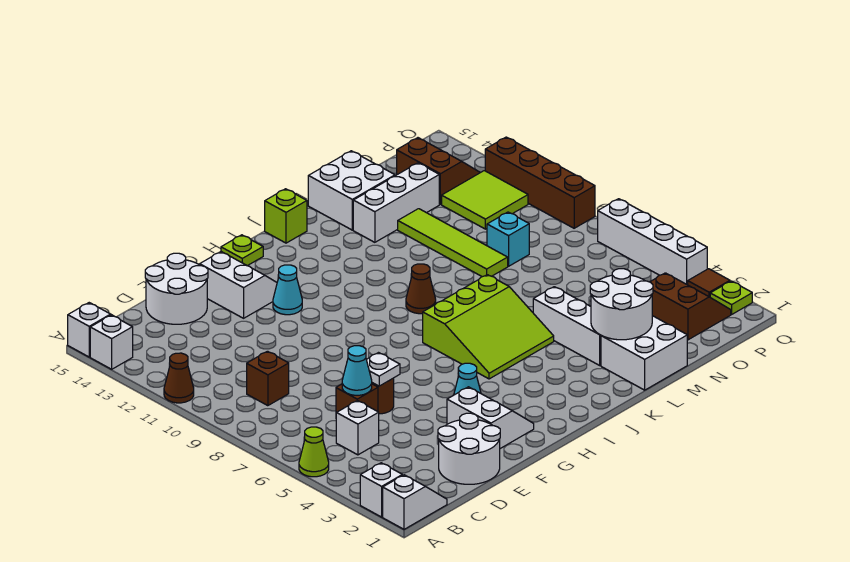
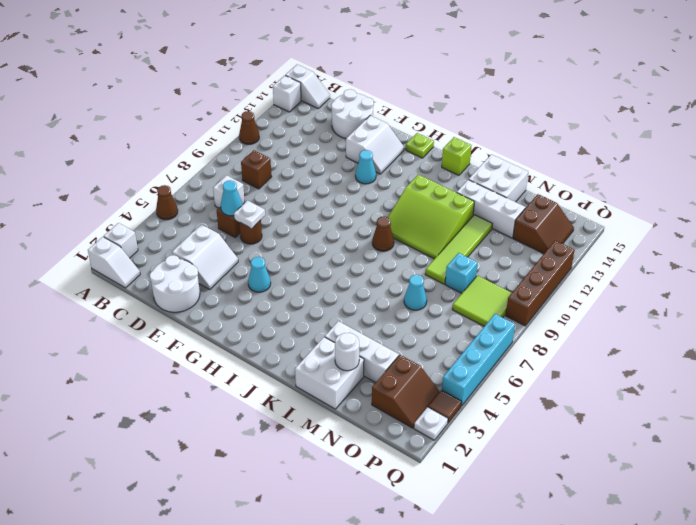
lime 1x1 cone [299,427,329,477] -> brown 1x1 cone [156,185,178,220]
white 1x1 brick [336,401,379,455] -> white 1x1 brick moved to [213,175,245,208]
white 2x2 slope [447,387,534,449] -> white 2x2 slope moved to [172,224,238,289]
lime 3x3 slope [423,275,554,379] -> lime 3x3 slope moved to [388,174,474,259]
white 2x2 round brick [590,269,653,340] -> white 1x1 round brick [335,333,359,371]
white 1x3 brick [533,287,601,365] -> white 1x3 brick turned to [325,321,399,383]
none -> cyan 1x1 cone [404,275,427,310]
lime 2x2 tile [442,171,528,229] -> lime 2x2 tile moved to [452,276,511,326]
lime 1x1 plate [710,281,752,314] -> white 1x1 plate [414,407,448,440]
white 1x4 brick [598,199,707,285] -> cyan 1x4 brick [442,314,515,406]

